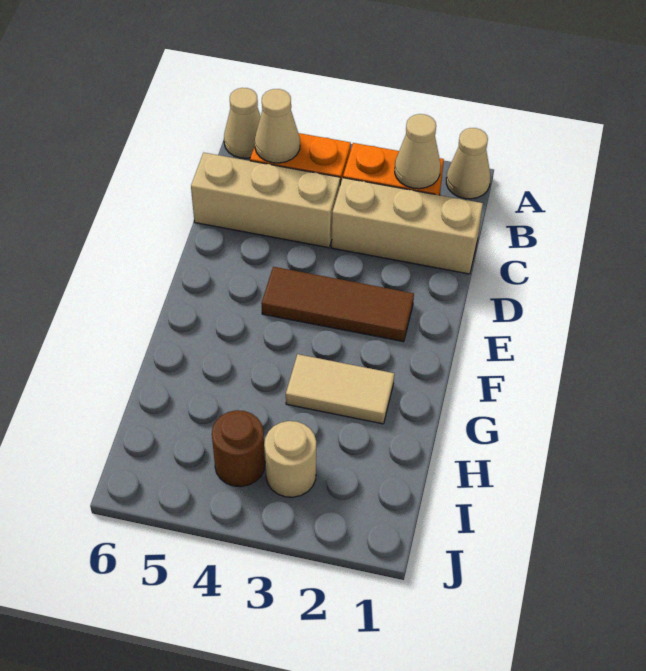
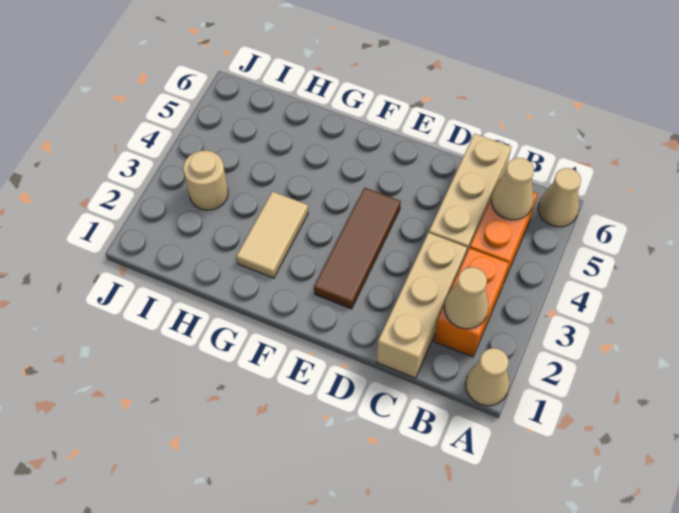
brown 1x1 round brick [212,410,265,487] -> none

